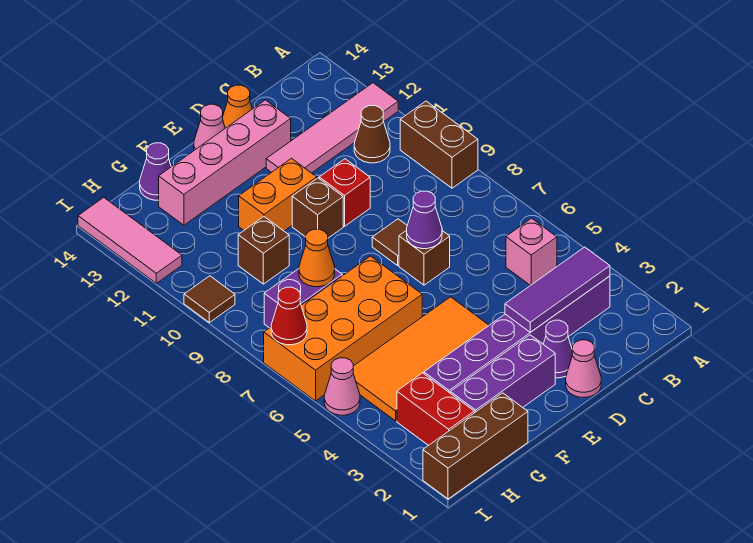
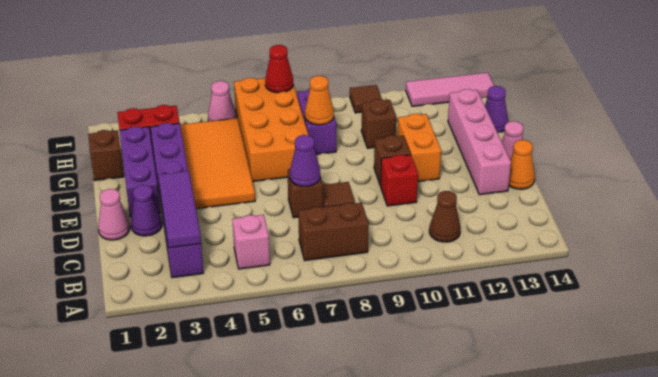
brown 1x2 brick [400,101,478,188] -> brown 1x2 brick moved to [298,203,369,261]
pink 1x4 tile [266,83,398,173] -> none
brown 1x3 brick [423,393,528,499] -> brown 1x1 brick [88,130,124,181]

